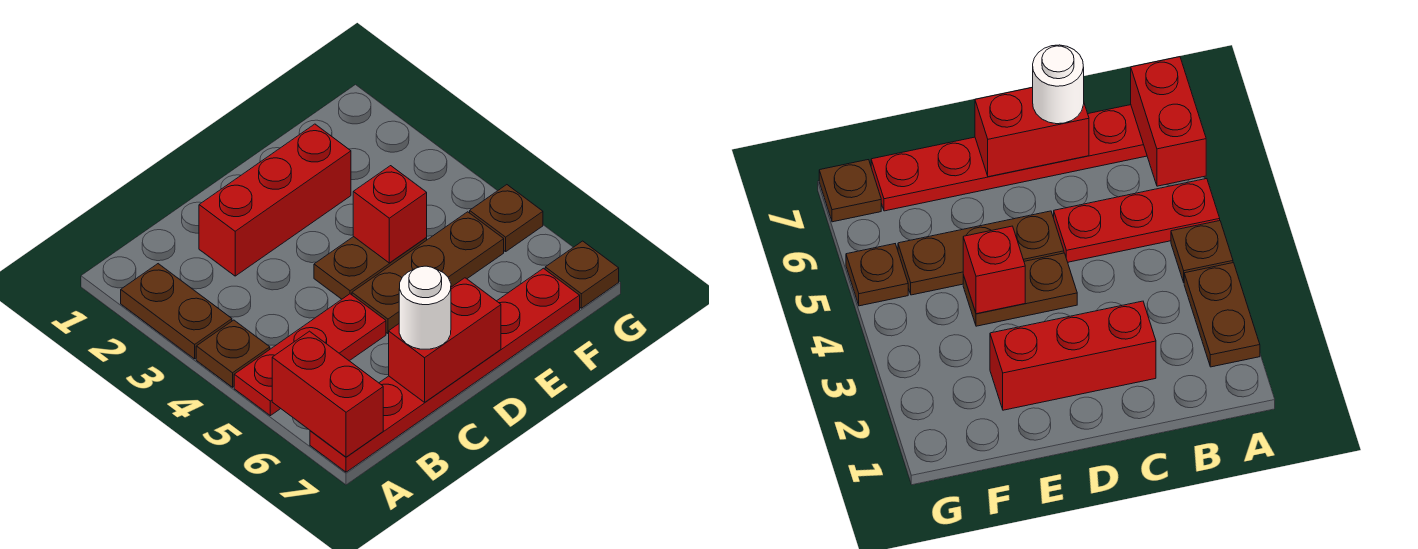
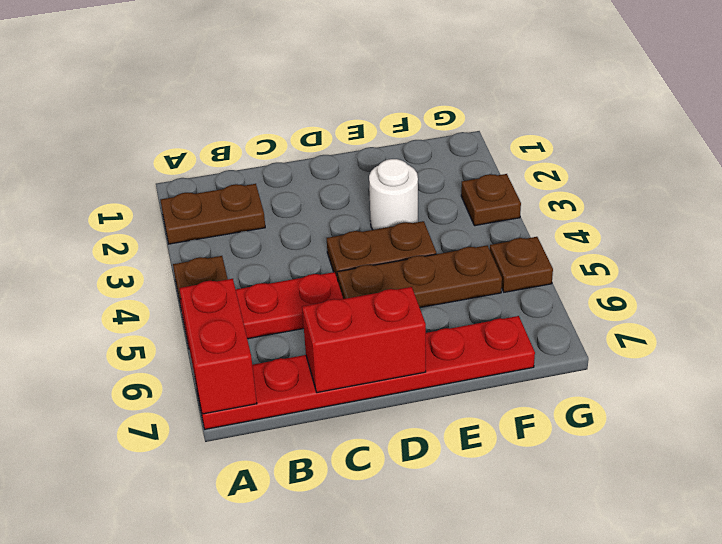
brown 1x2 plate [121,264,232,359] -> brown 1x2 plate turned to [161,184,265,244]
red 1x3 brick [199,124,351,276] -> none
white 1x1 round brick [399,266,451,349] -> white 1x1 round brick moved to [369,159,418,230]
red 1x1 brick [353,166,427,263] -> none
brown 1x1 plate [545,241,619,308] -> brown 1x1 plate moved to [461,174,521,226]

